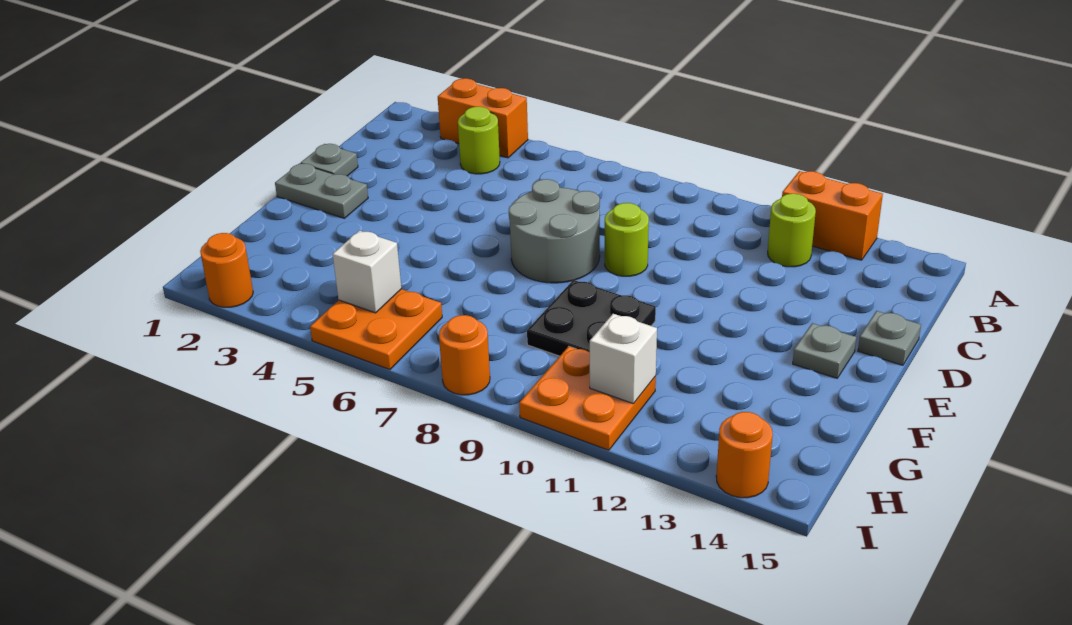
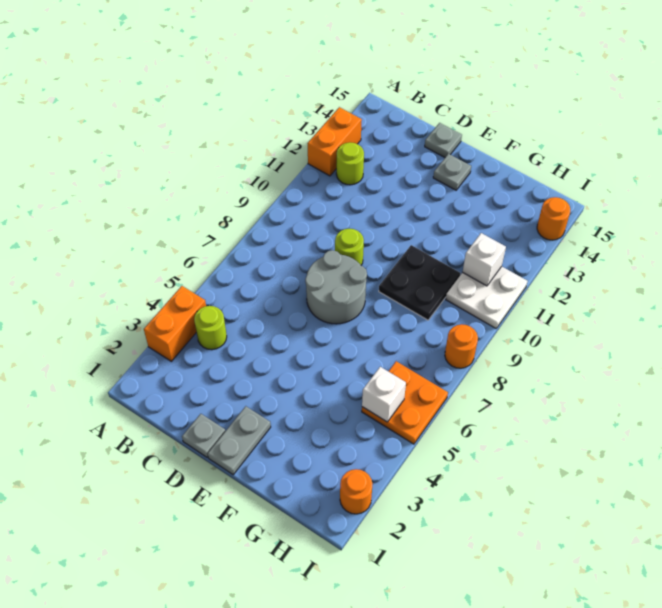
orange 2x2 plate [519,346,656,450] -> white 2x2 plate [446,266,527,328]

